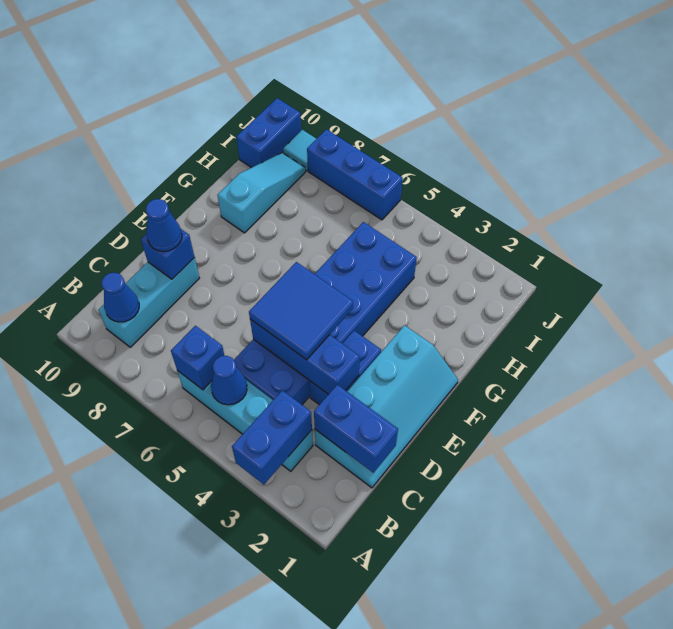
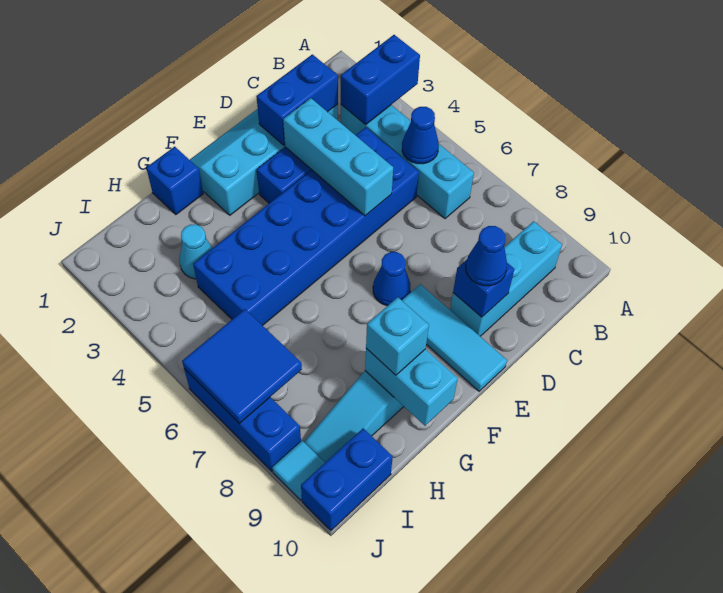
blue 1x1 brick [171,326,225,390] -> blue 1x1 brick moved to [146,147,203,215]
blue 1x1 cone [102,273,139,322] -> blue 1x1 cone moved to [373,252,410,306]
blue 1x2 brick [314,385,398,473] -> blue 1x2 brick turned to [256,54,338,145]
blue 1x3 brick [250,319,360,394] -> cyan 1x3 brick [283,98,393,216]
blue 2x2 tile [249,262,353,360] -> blue 2x2 tile moved to [182,309,302,423]
none -> cyan 1x3 tile [402,284,507,391]
none -> cyan 1x2 brick [365,348,458,426]
none -> cyan 1x1 brick [366,297,429,375]
none -> cyan 1x1 cone [179,224,212,279]

